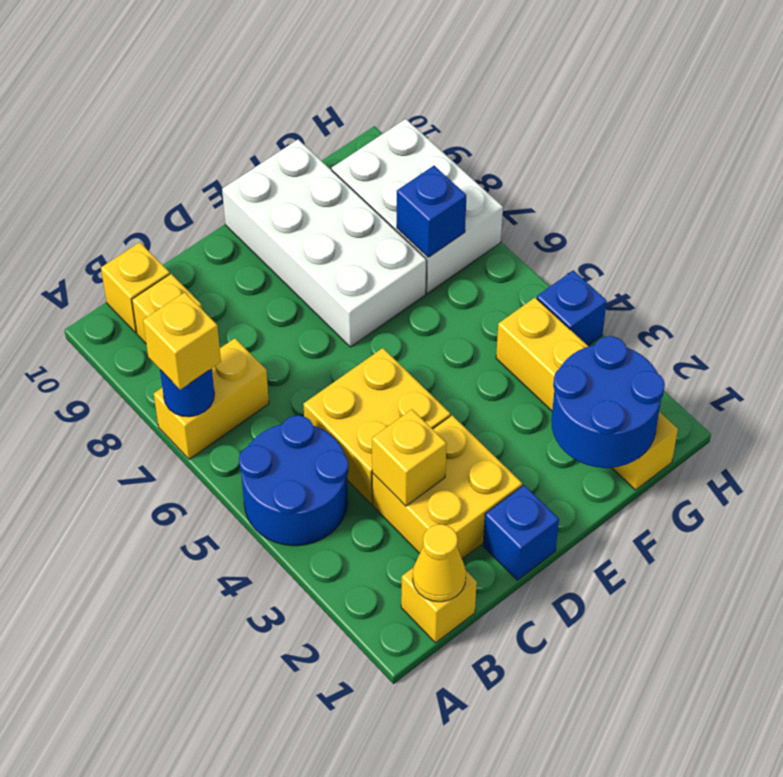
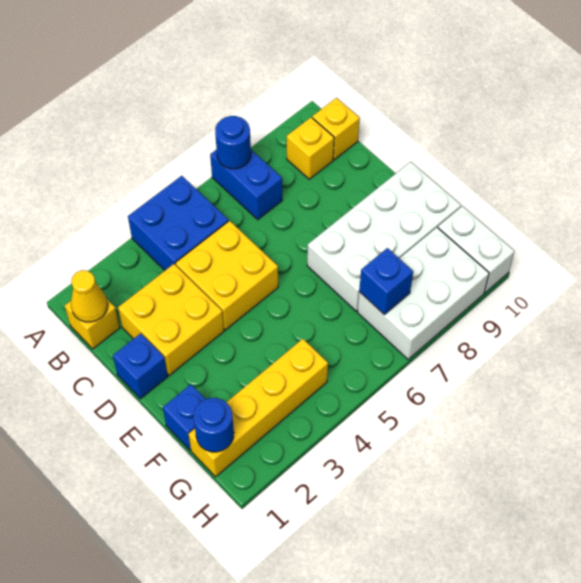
blue 2x2 round brick [239,416,348,546] -> blue 2x2 brick [128,176,229,270]
yellow 1x2 brick [154,338,269,459] -> blue 1x2 brick [210,149,282,220]
yellow 1x1 brick [143,292,221,390] -> none
yellow 1x1 brick [372,409,447,506] -> none
blue 2x2 round brick [551,336,665,468] -> blue 1x1 round brick [193,398,234,452]
none -> white 1x2 brick [438,206,515,293]
blue 1x1 brick [537,270,607,346] -> blue 1x1 brick moved to [163,384,205,450]

